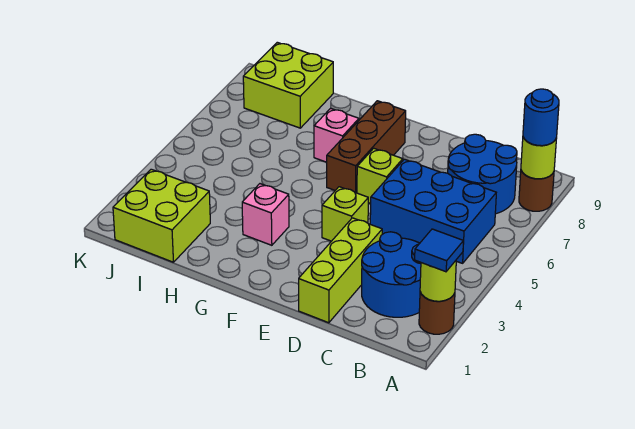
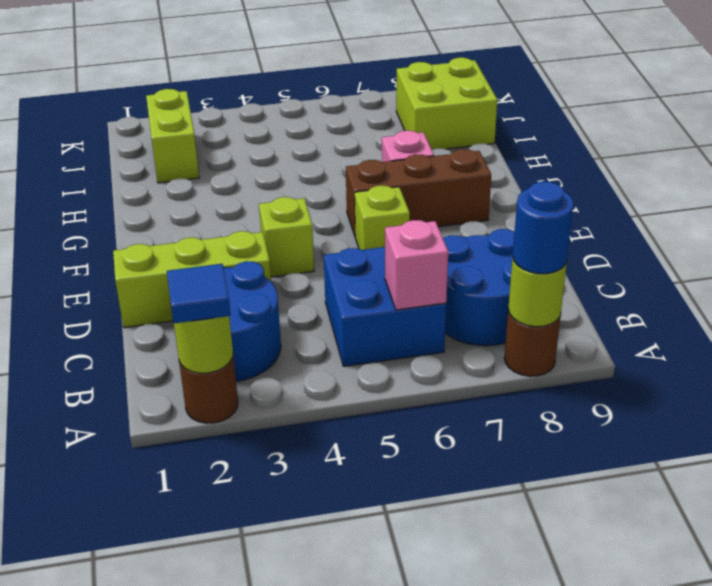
blue 2x3 brick [370,159,496,263] -> blue 2x2 brick [324,247,446,366]
pink 1x1 brick [242,184,289,245] -> pink 1x1 brick moved to [385,220,448,310]
lime 2x2 brick [113,169,210,262] -> lime 1x2 brick [146,89,199,183]

